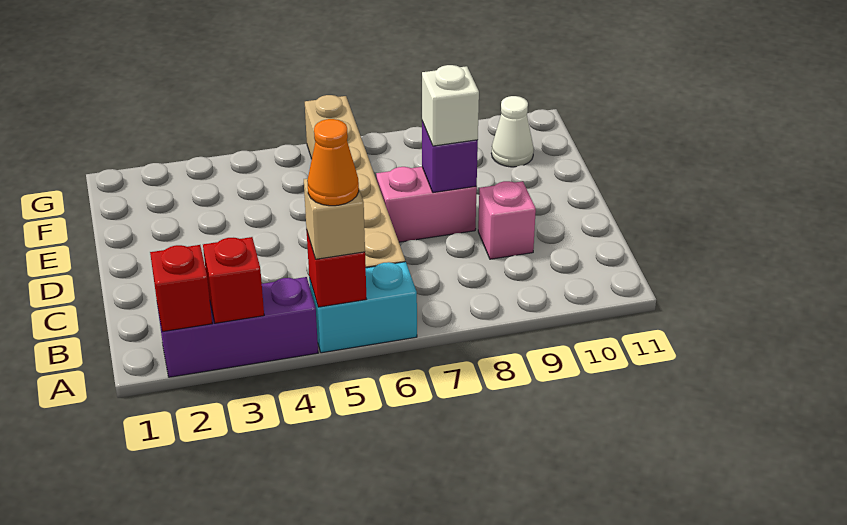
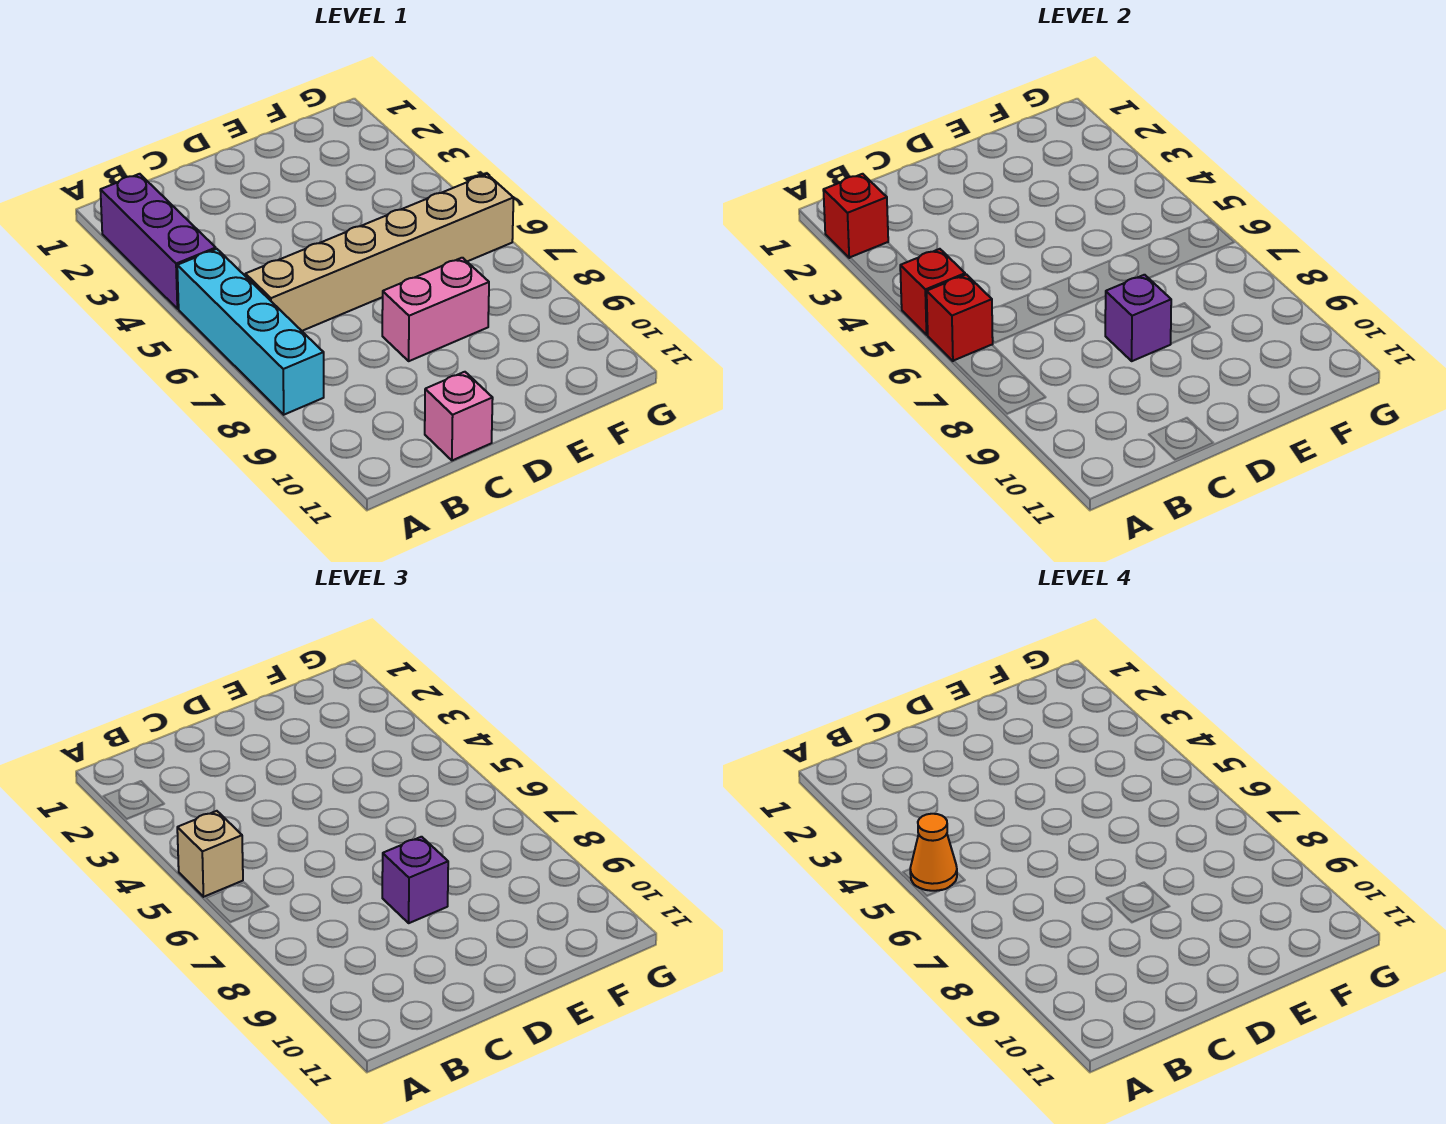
red 1x1 brick [203,237,264,323] -> red 1x1 brick moved to [927,274,993,361]
cyan 1x2 brick [309,262,417,353] -> cyan 1x4 brick [177,249,324,415]
pink 1x1 brick [478,181,536,259] -> pink 1x1 brick moved to [425,372,493,460]
pink 1x2 brick [376,167,477,242] -> pink 1x2 brick turned to [382,258,489,361]
white 1x1 brick [422,65,479,146] -> purple 1x1 brick [382,837,448,923]
white 1x1 cone [491,96,534,167] -> none

